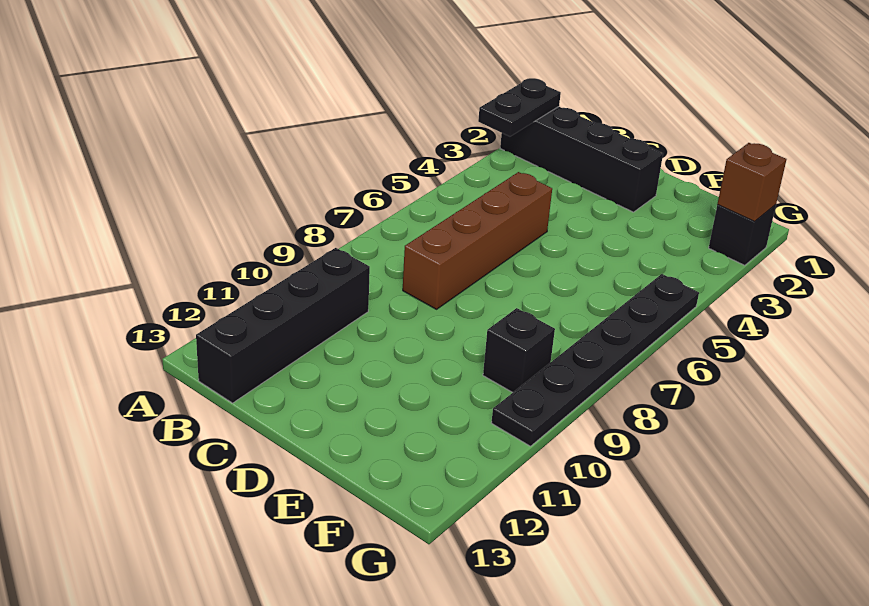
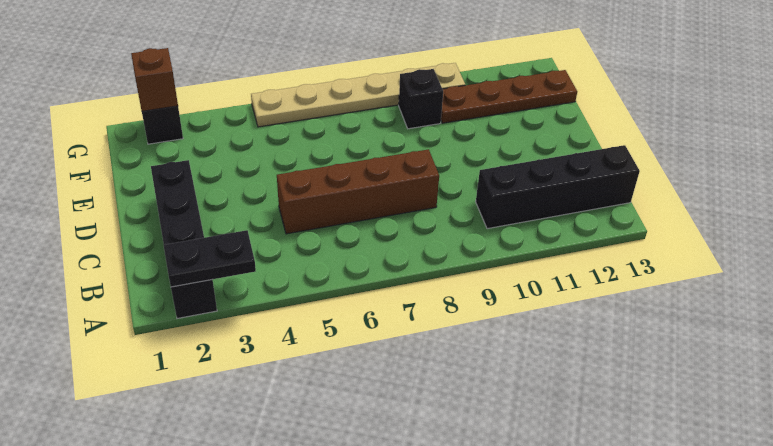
none -> brown 1x4 plate [441,70,577,123]
black 1x6 plate [491,274,699,446] -> tan 1x6 plate [251,63,465,127]

